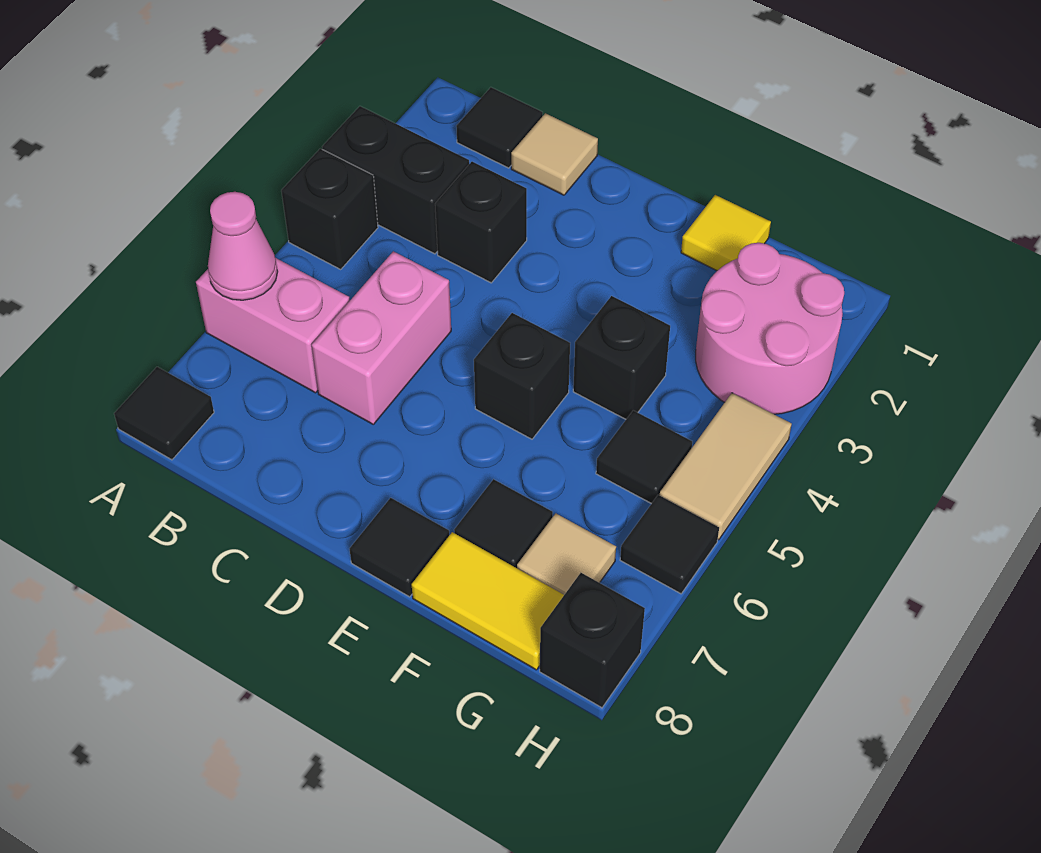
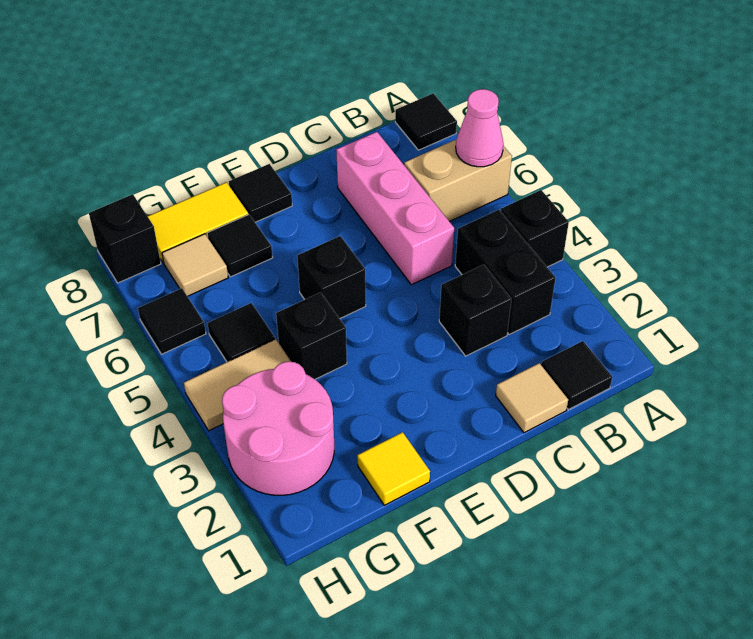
black 1x2 brick [322,106,469,254] -> black 1x2 brick turned to [455,210,556,334]
pink 1x2 brick [196,258,350,393] -> tan 1x2 brick [404,140,512,222]
pink 1x2 brick [312,251,451,424] -> pink 1x3 brick [336,132,454,285]
tan 1x2 tile [660,393,792,540] -> tan 1x2 tile turned to [184,339,291,431]

